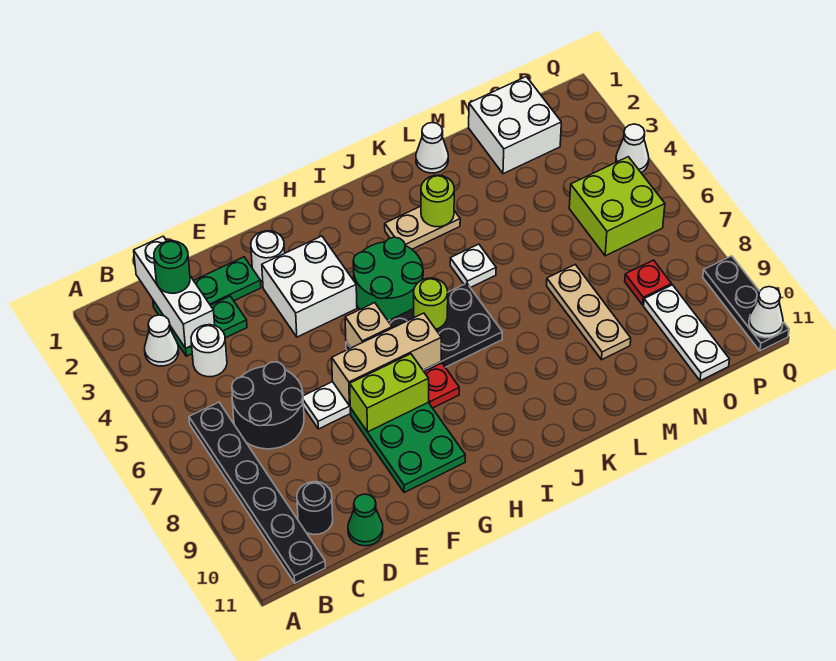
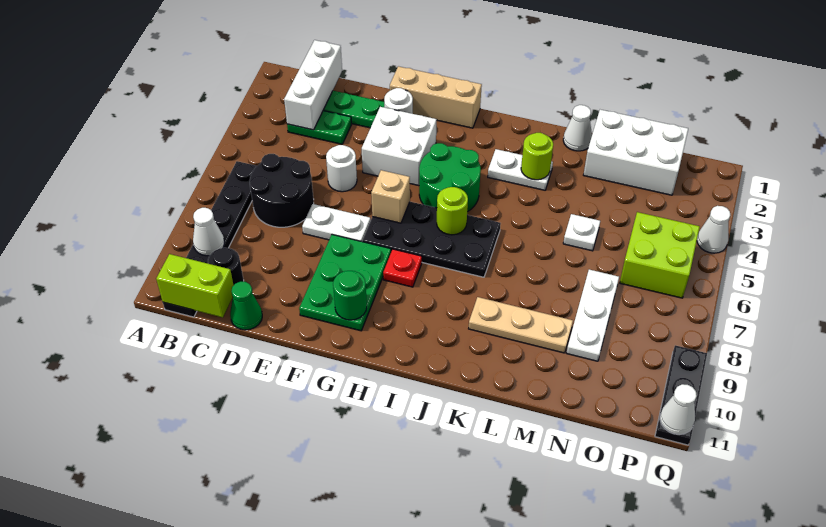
white 1x1 cone [145,315,179,366] -> white 1x1 cone moved to [193,208,224,256]
green 1x1 round brick [154,241,190,293] -> green 1x1 round brick moved to [333,271,367,320]
white 1x1 round brick [191,325,227,377] -> white 1x1 round brick moved to [326,145,357,192]
tan 1x3 brick [332,313,441,406] -> tan 1x3 brick moved to [390,66,482,128]
lime 1x2 brick [350,354,429,432] -> lime 1x2 brick moved to [156,254,234,317]
tan 1x2 plate [385,206,460,249] -> white 1x2 plate [488,149,553,190]
white 1x1 plate [450,244,496,288] -> white 1x1 plate moved to [563,214,600,251]
tan 1x3 plate [547,265,631,360] -> tan 1x3 plate turned to [469,297,573,353]
white 2x2 brick [469,77,561,174] -> white 2x3 brick [584,110,688,195]
red 1x1 plate [625,260,672,305] -> none
white 1x3 plate [644,285,729,381] -> white 1x3 plate moved to [567,270,619,361]

